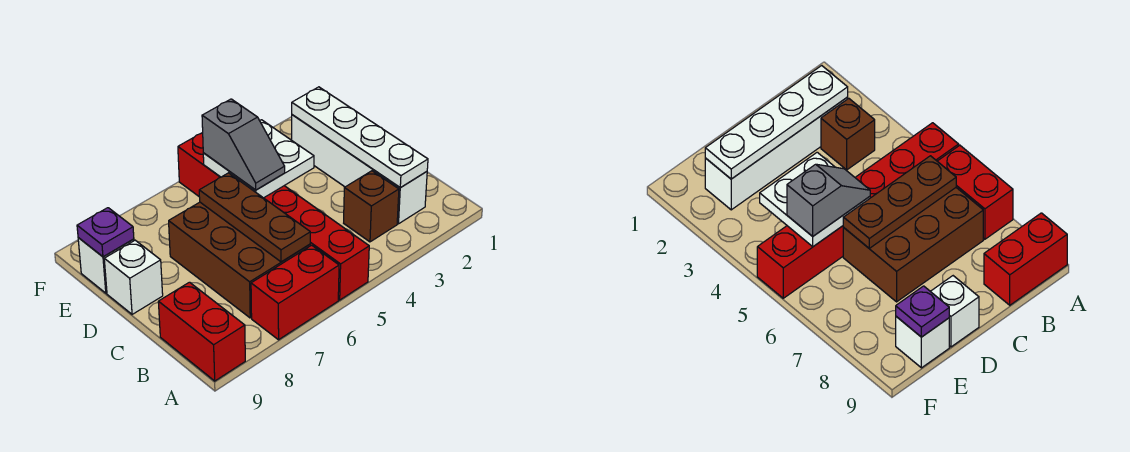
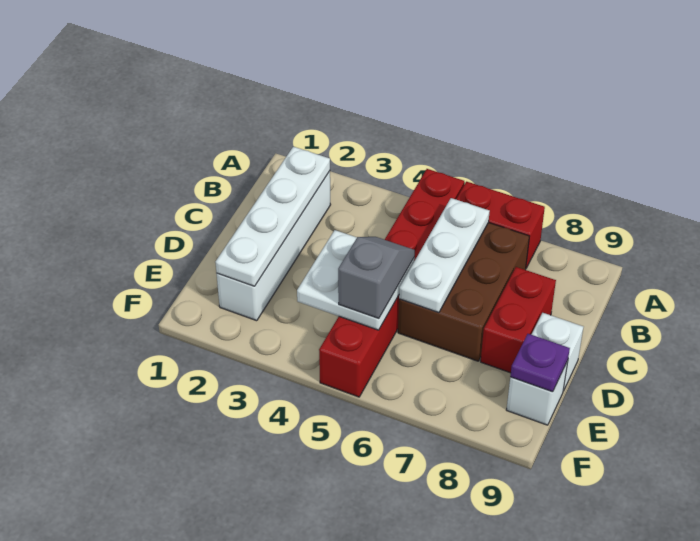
red 1x2 brick [158,282,245,381] -> red 1x2 brick moved to [481,267,556,373]
brown 1x1 brick [344,171,399,242] -> none
brown 1x3 plate [199,173,310,262] -> white 1x3 plate [399,198,490,312]

